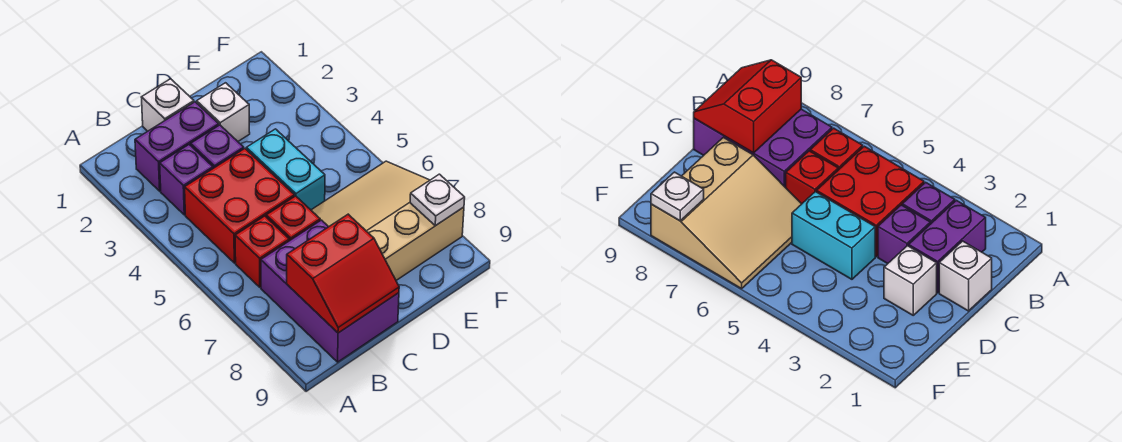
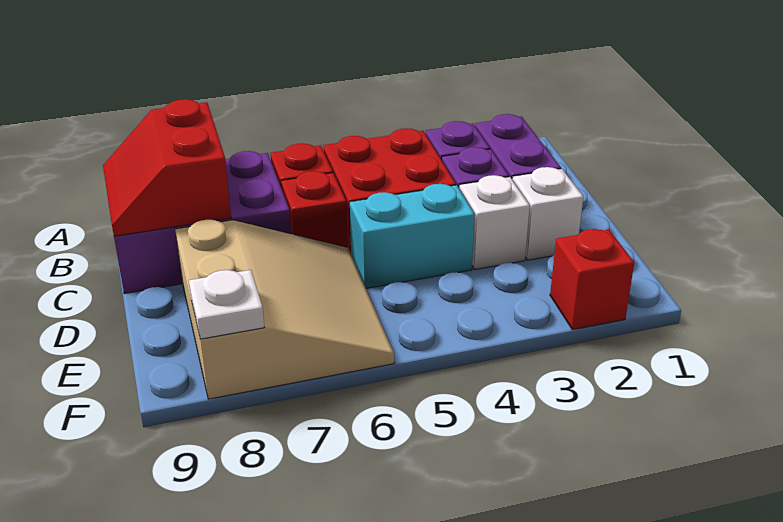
white 1x1 brick [141,79,194,131] -> white 1x1 brick moved to [459,175,530,269]
none -> red 1x1 brick [550,229,634,330]

